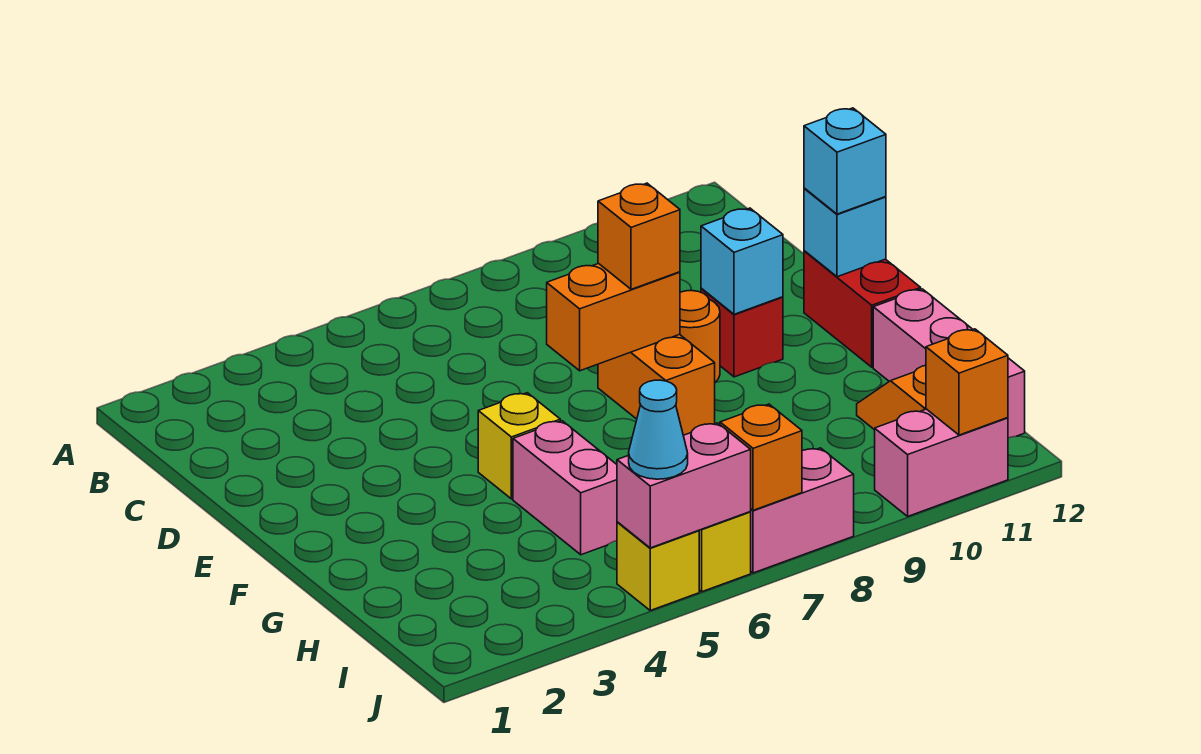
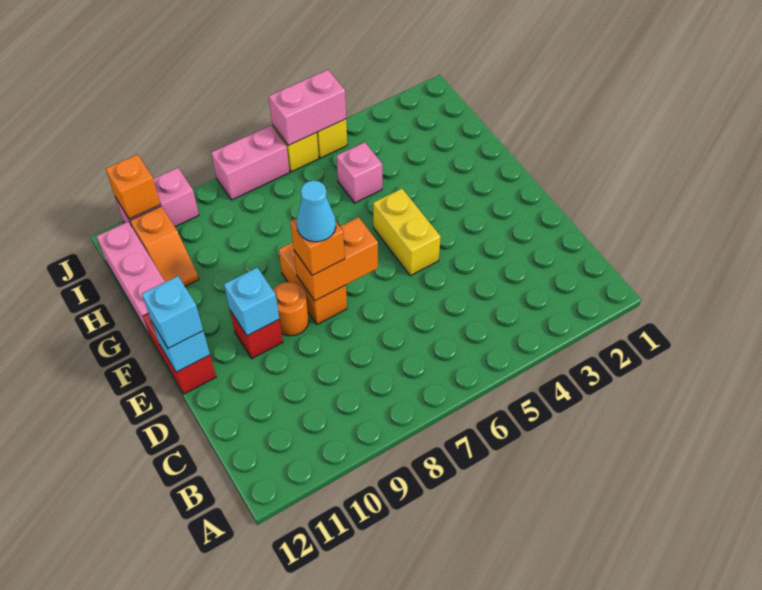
yellow 1x1 brick [478,393,560,499] -> yellow 1x2 brick [373,189,441,276]
pink 1x2 brick [513,421,617,555] -> pink 1x1 brick [337,142,382,203]
cyan 1x1 cone [629,380,688,479] -> cyan 1x1 cone moved to [297,181,336,242]
orange 1x1 brick [720,404,802,510] -> none

